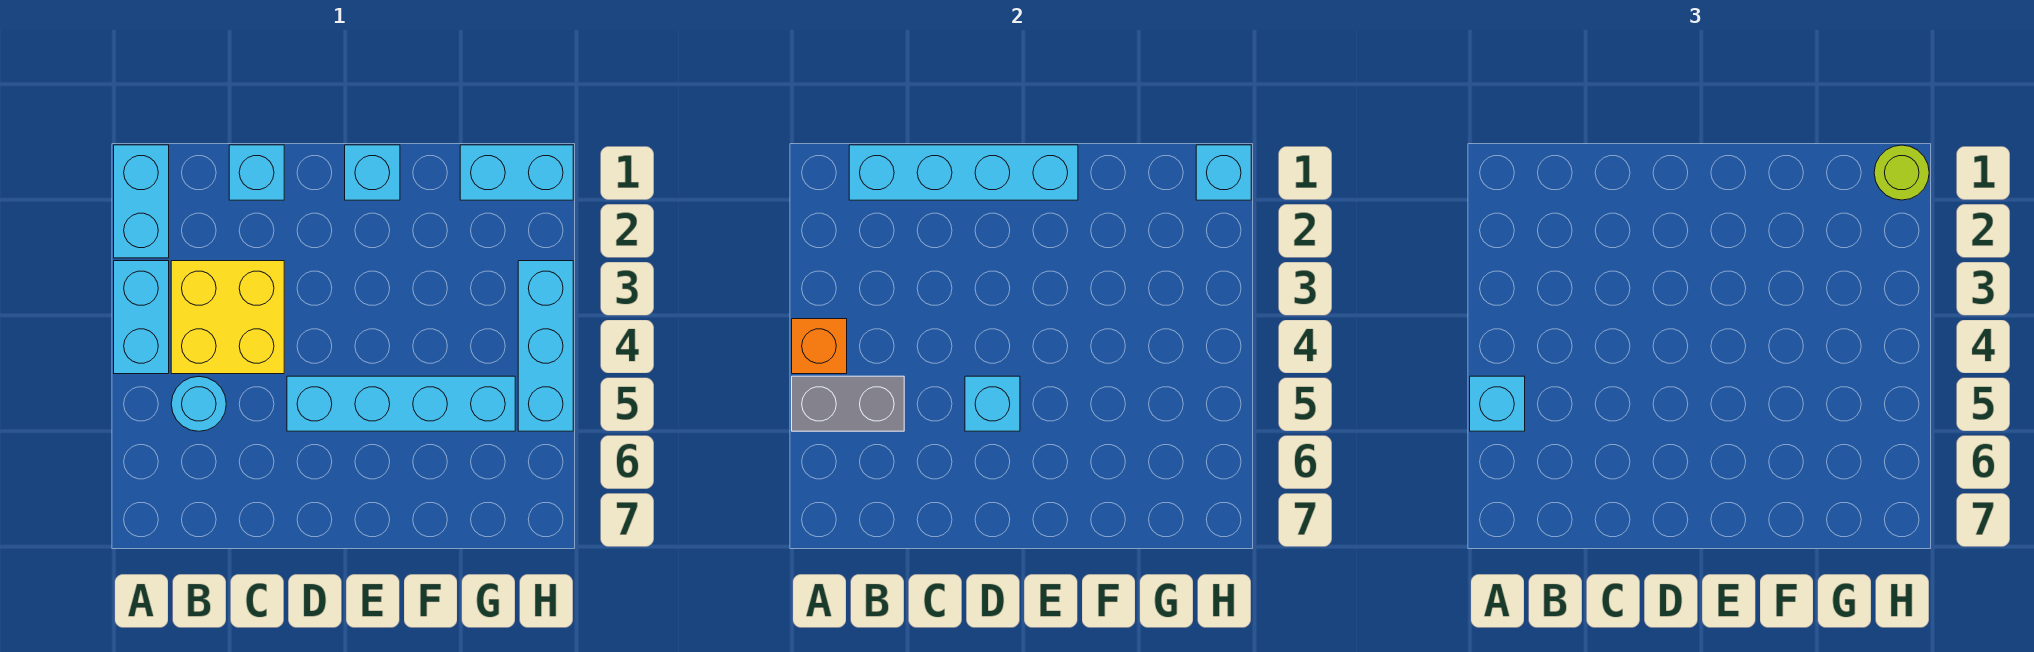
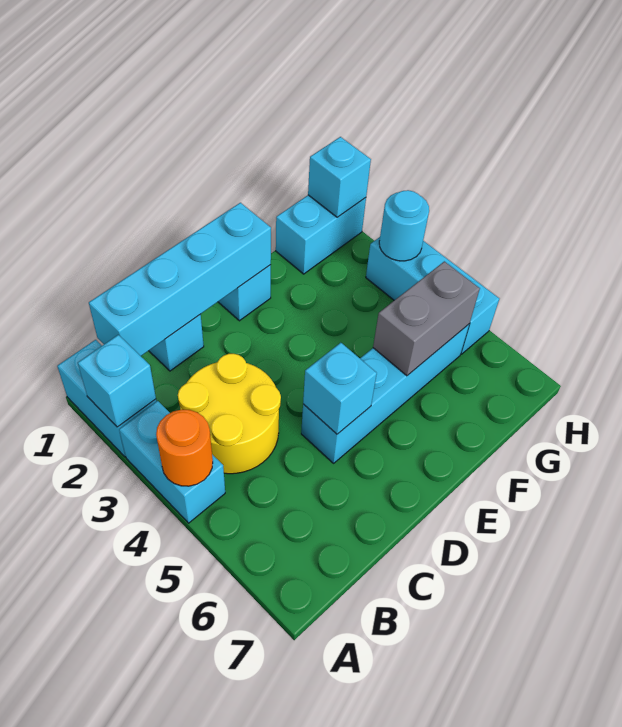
orange 1x1 brick [792,319,847,374] -> orange 1x1 round brick [156,410,213,486]
grey 1x2 brick [792,376,904,431] -> grey 1x2 brick moved to [373,261,480,376]
cyan 1x1 brick [1470,376,1525,431] -> cyan 1x1 brick moved to [78,335,156,427]
yellow 2x2 brick [171,261,284,374] -> yellow 2x2 round brick [178,354,281,474]
cyan 1x1 round brick [171,376,226,431] -> cyan 1x1 round brick moved to [379,190,429,261]
lime 1x1 round brick [1874,145,1929,200] -> none

